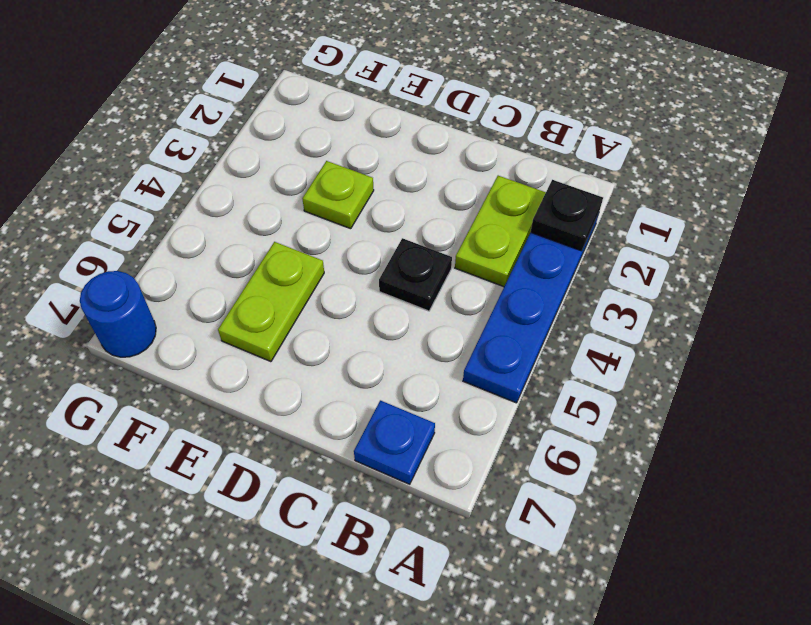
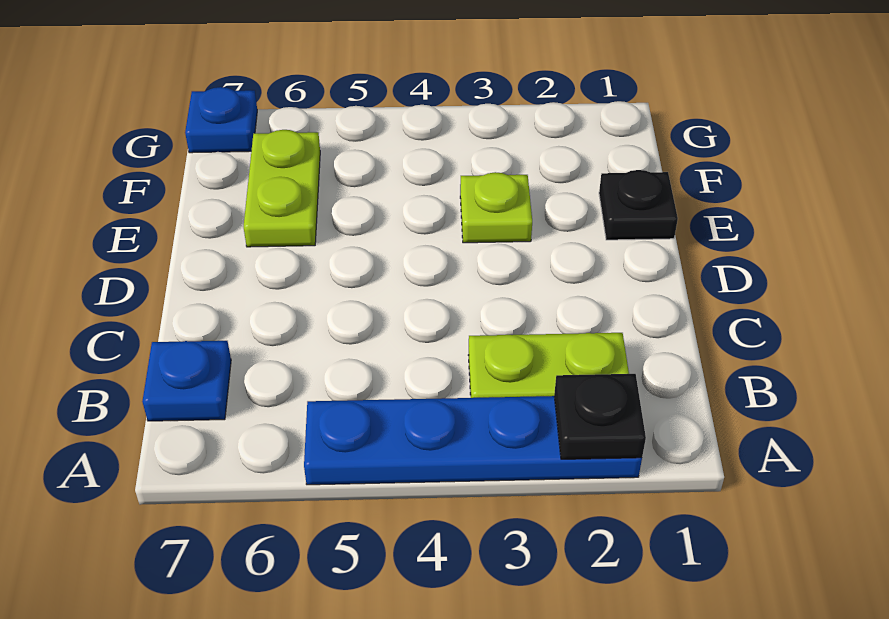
black 1x1 plate [379,238,452,311] -> black 1x1 plate moved to [599,170,678,240]
lime 1x2 plate [218,242,324,362] -> lime 1x2 plate turned to [243,130,320,247]
blue 1x1 round brick [80,271,156,357] -> blue 1x1 plate [185,87,257,153]

